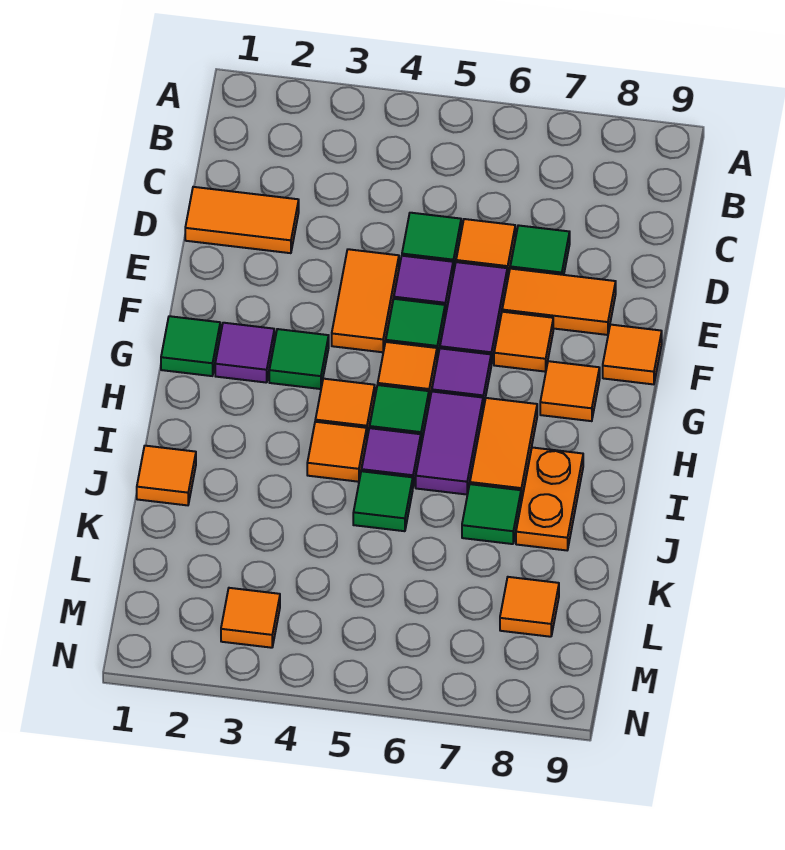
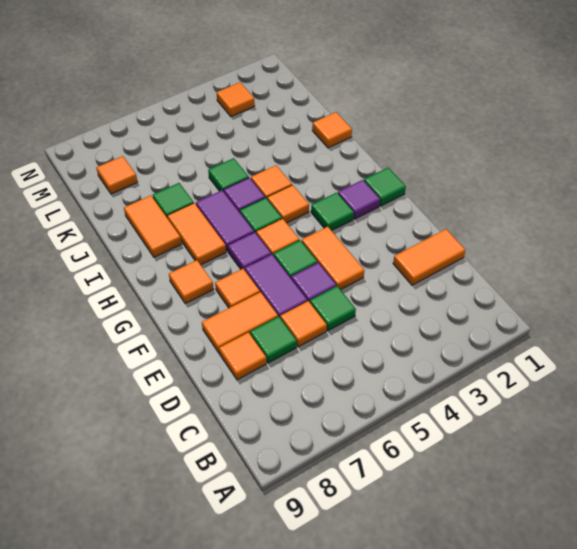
orange 1x1 tile [603,325,662,384] -> orange 1x1 tile moved to [219,332,266,380]
orange 1x2 plate [516,448,583,550] -> orange 1x2 tile [124,196,182,257]

